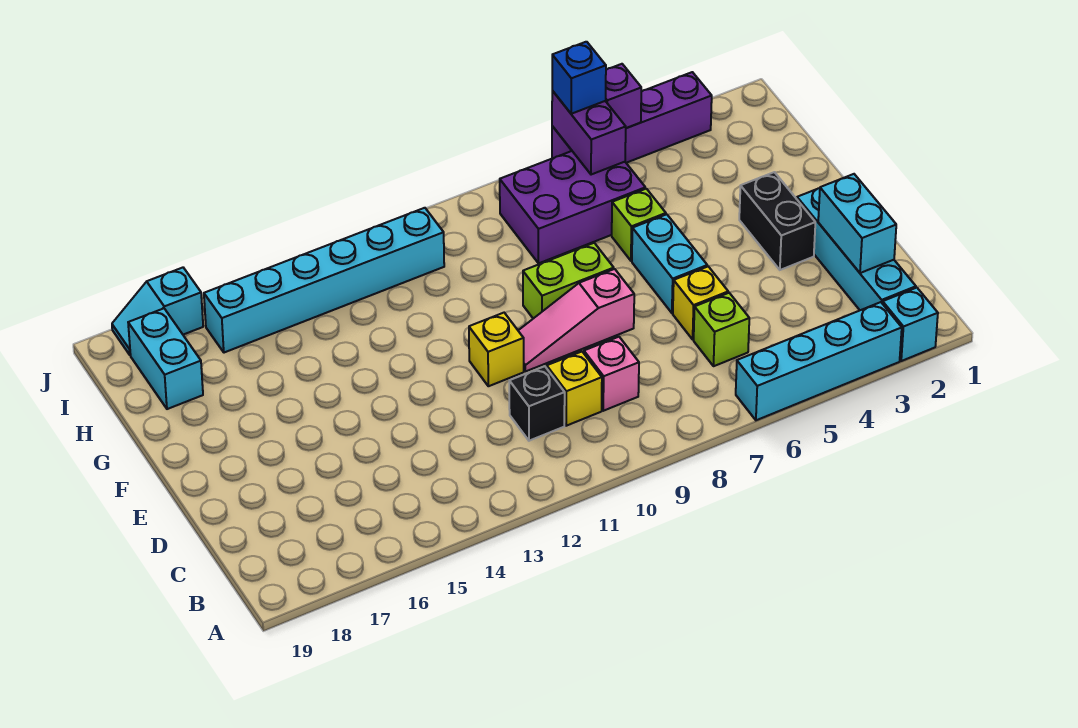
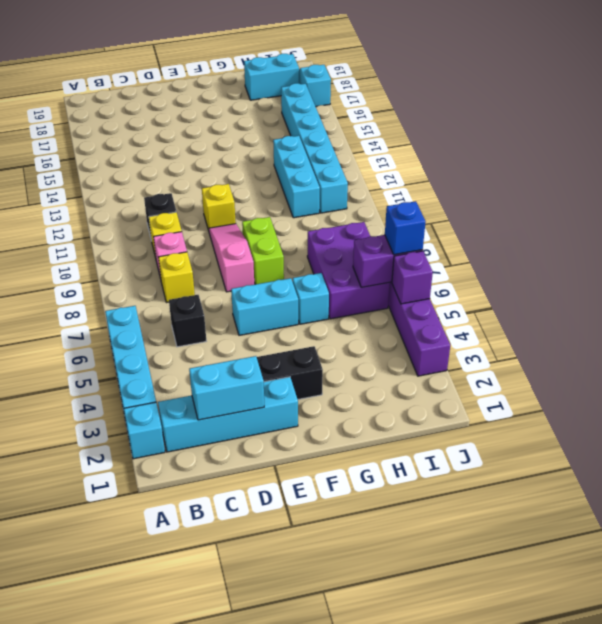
lime 1x1 brick [694,293,749,366] -> black 1x1 brick [169,295,206,347]
yellow 1x1 brick [673,266,728,339] -> yellow 1x1 brick moved to [158,252,195,303]
lime 1x1 brick [612,189,666,261] -> cyan 1x1 brick [293,273,329,324]
none -> cyan 1x3 brick [273,136,320,218]

